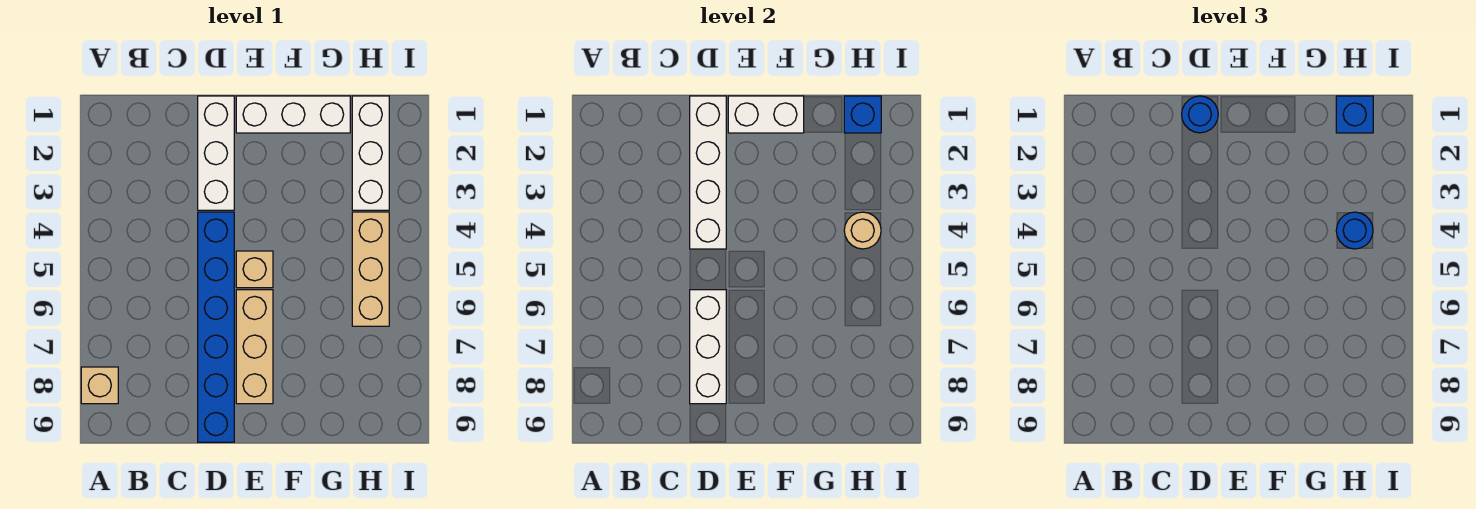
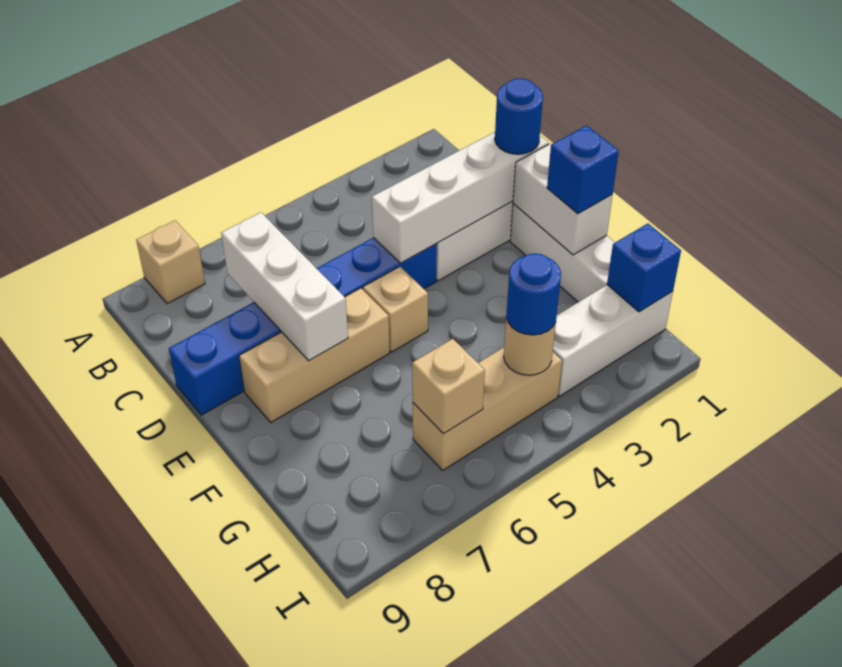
white 1x3 brick [690,290,726,404] -> white 1x3 brick turned to [221,212,348,361]
blue 1x1 brick [1336,96,1373,133] -> blue 1x1 brick moved to [547,125,619,214]
none -> tan 1x1 brick [412,339,485,434]

